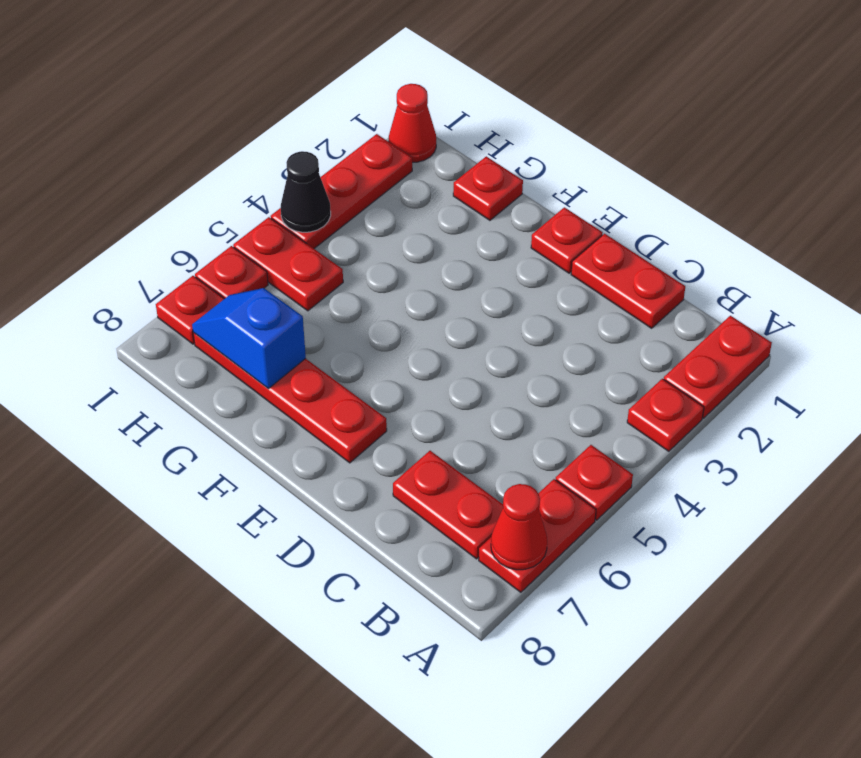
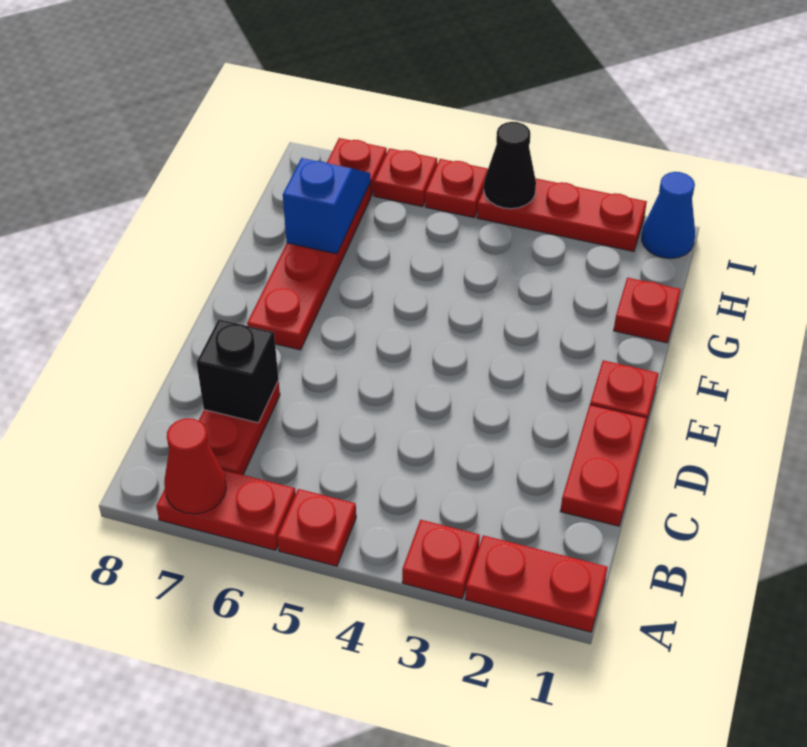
none -> black 1x1 brick [197,320,279,423]
red 1x2 plate [233,217,343,311] -> red 1x1 plate [425,159,488,218]
red 1x1 cone [389,84,436,162] -> blue 1x1 cone [642,172,695,258]

